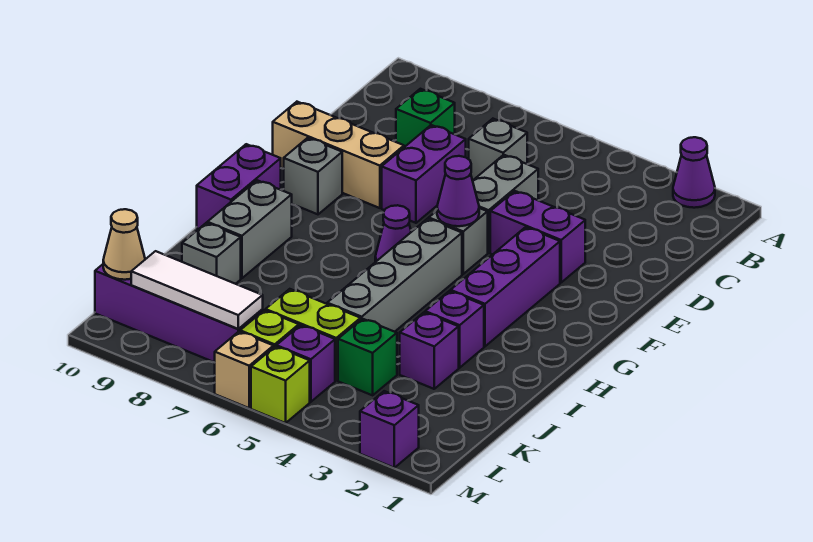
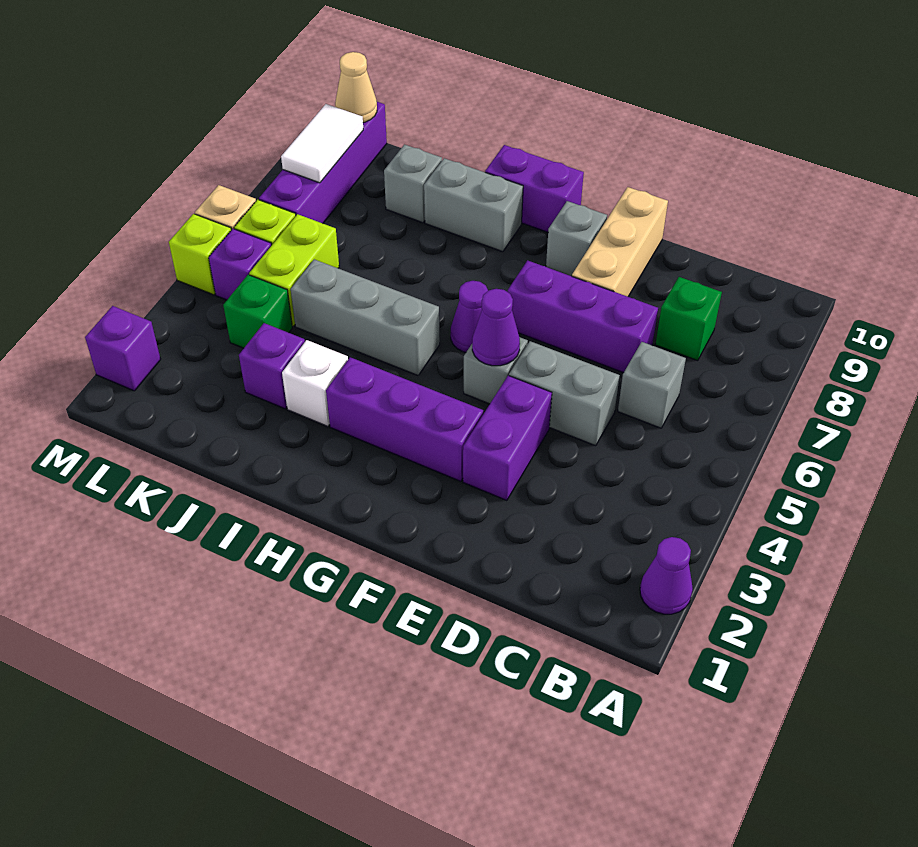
purple 1x2 brick [382,125,466,223] -> purple 1x3 brick [508,260,658,373]
grey 1x4 brick [327,219,462,332] -> grey 1x3 brick [291,259,440,375]
purple 1x1 brick [425,291,484,368] -> white 1x1 brick [282,340,348,426]
white 1x3 tile [131,251,263,329] -> white 1x2 tile [281,104,363,183]

